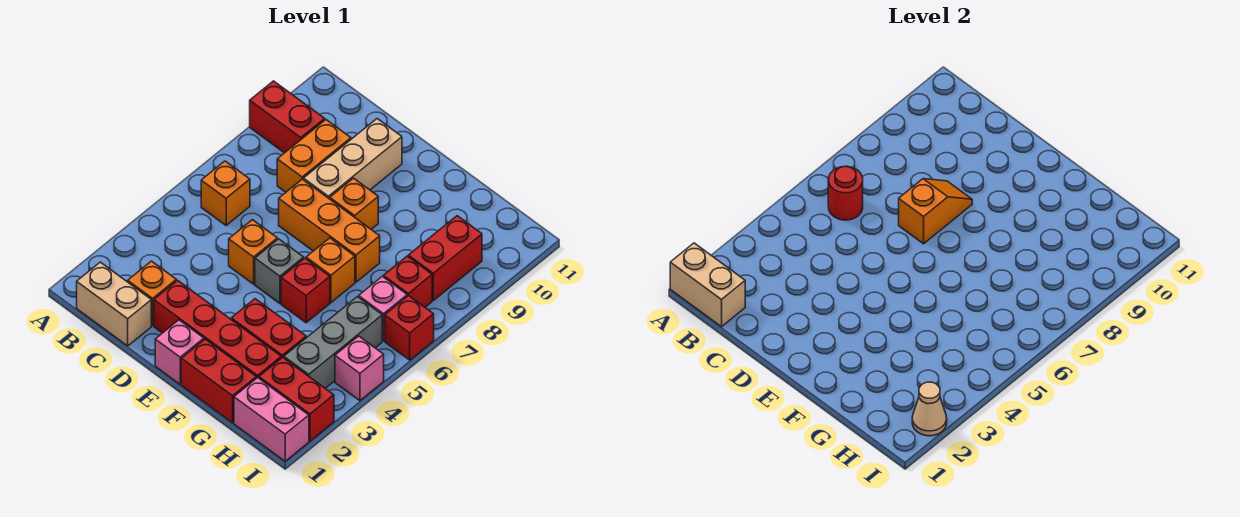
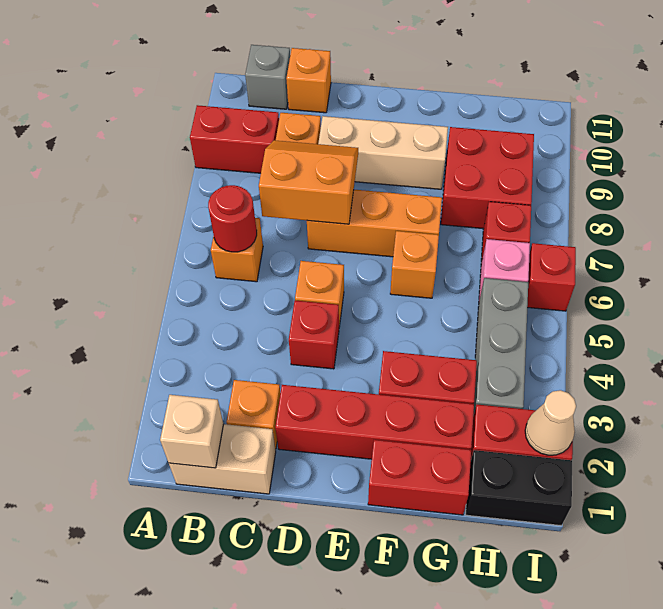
tan 1x2 brick [670,243,745,327] -> tan 1x1 brick [160,395,223,468]
orange 1x2 slope [899,179,972,244] -> orange 2x2 slope [259,140,358,224]
tan 1x3 brick [304,119,402,199] -> tan 1x3 brick turned to [318,116,448,189]
pink 1x1 brick [155,320,204,384] -> none
grey 1x1 brick [255,239,304,303] -> grey 1x1 brick moved to [245,45,290,109]
orange 1x1 brick [330,178,378,229] -> orange 1x1 brick moved to [286,48,331,113]
red 1x1 brick [281,258,330,323] -> red 1x1 brick moved to [289,301,339,369]
pink 1x2 brick [234,378,309,461] -> black 1x2 brick [466,450,572,526]
red 1x2 brick [408,216,482,300] -> red 2x2 brick [441,127,534,229]
pink 1x1 brick [335,336,384,401] -> none

